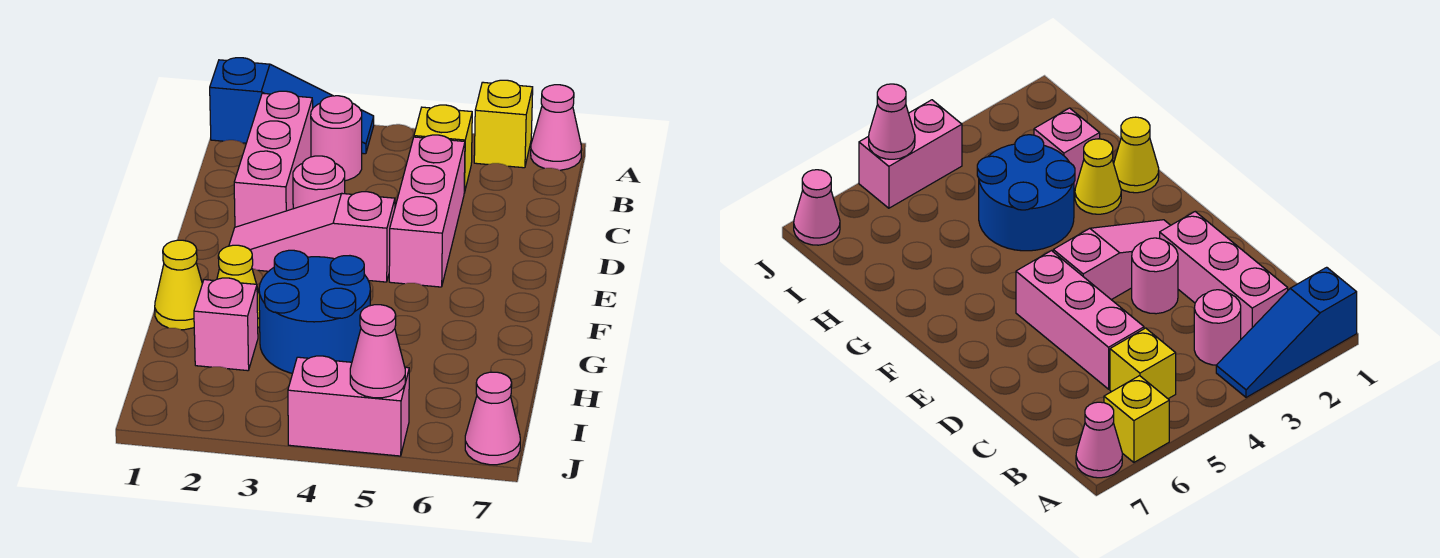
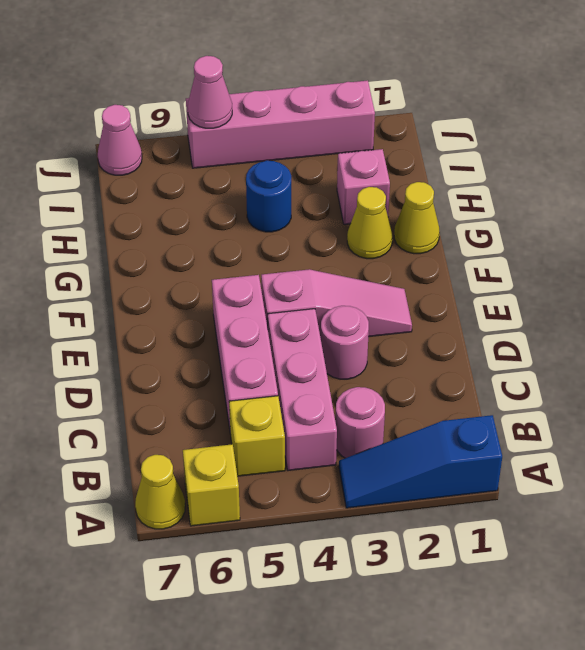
pink 1x1 cone [531,85,582,170] -> yellow 1x1 cone [135,455,185,529]
pink 1x3 brick [234,91,313,227] -> pink 1x3 brick moved to [268,309,337,470]
blue 2x2 round brick [259,250,370,373] -> blue 1x1 round brick [246,160,291,232]
pink 1x2 brick [288,356,409,456] -> pink 1x4 brick [186,80,375,168]

